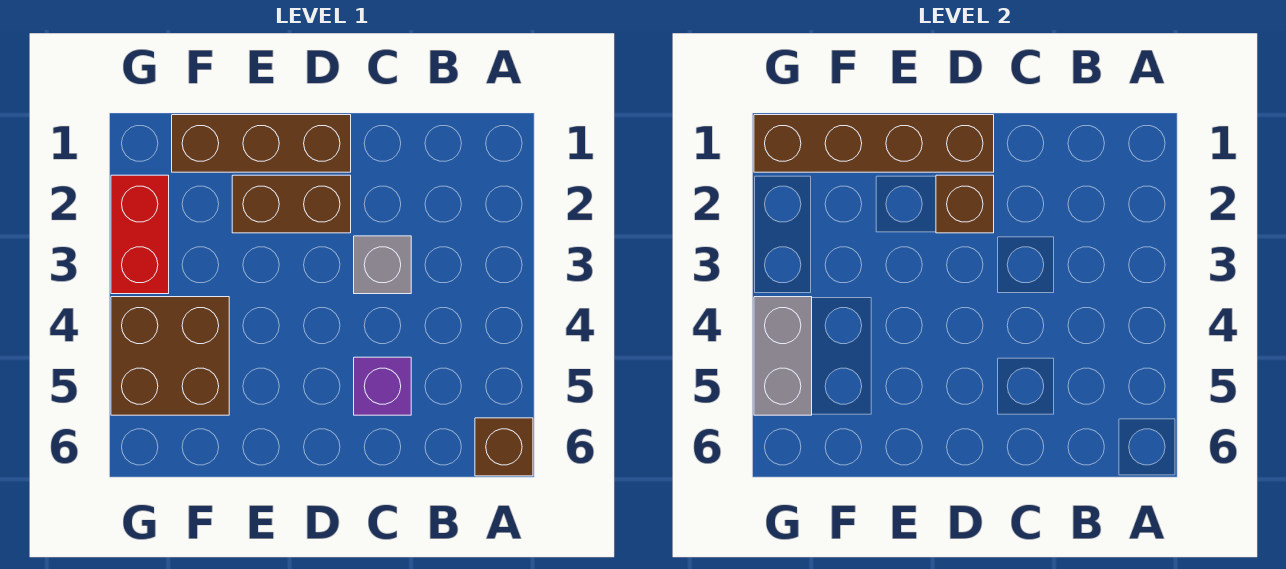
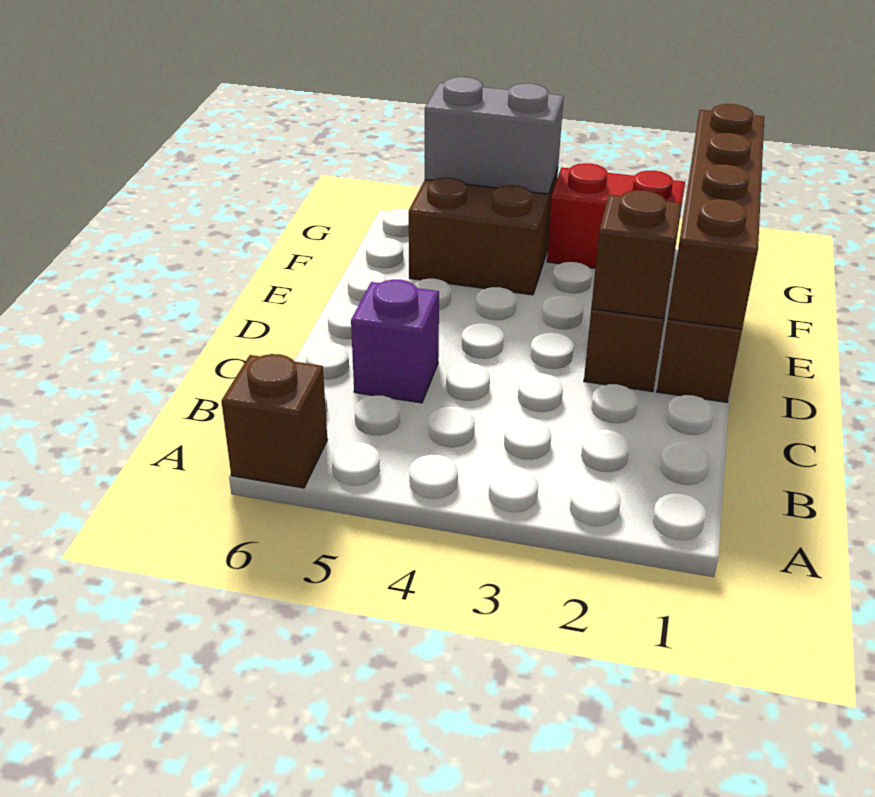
grey 1x1 brick [354,236,411,294] -> none

